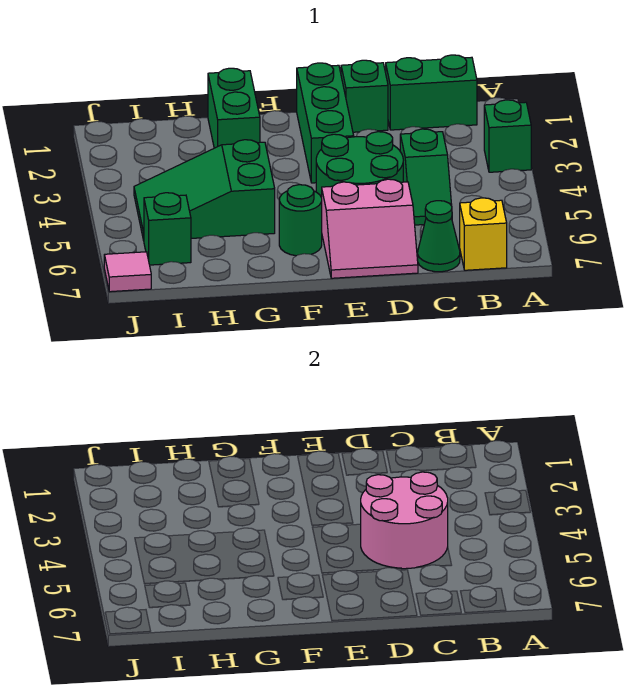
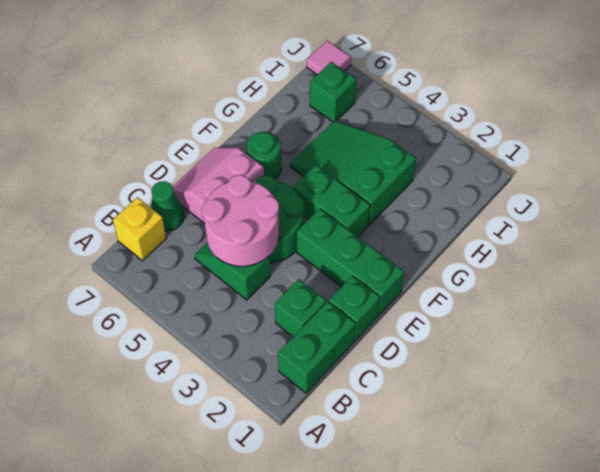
green 1x1 brick [484,100,531,172] -> green 1x1 brick moved to [275,279,326,337]
green 1x2 brick [208,68,260,148] -> green 1x2 brick moved to [293,165,370,237]
green 2x3 slope [134,140,275,240] -> green 2x3 slope turned to [290,121,416,225]

